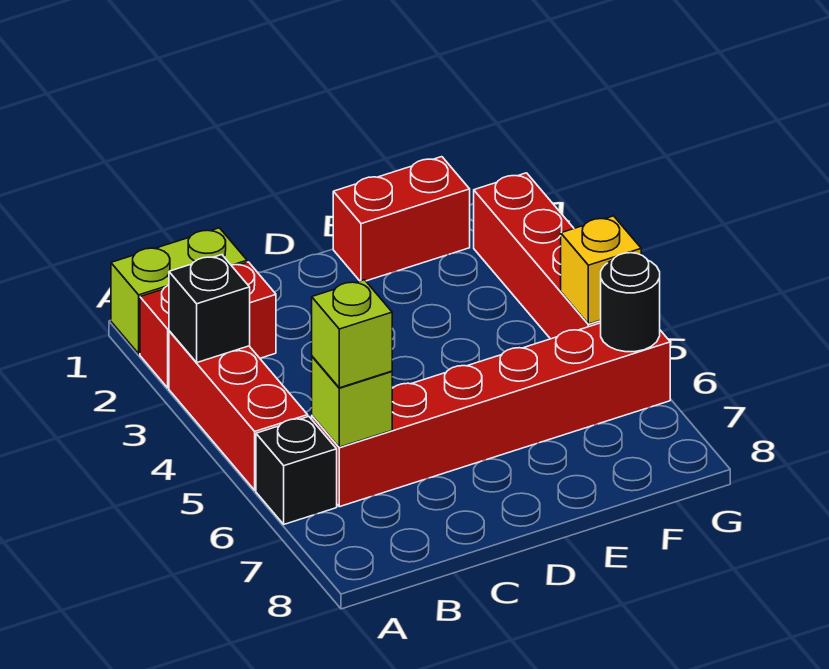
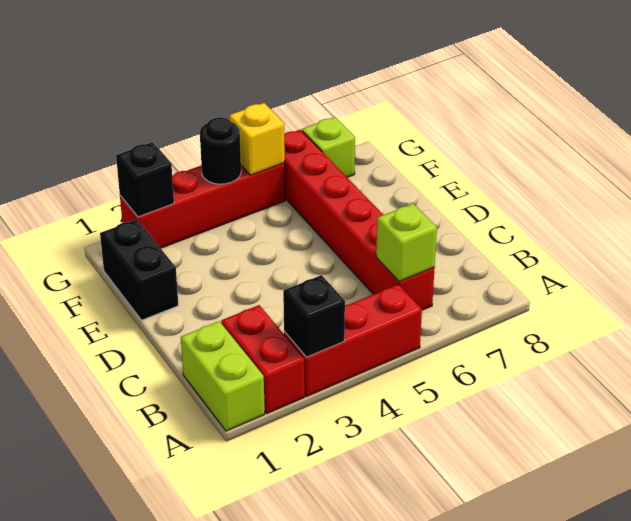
black 1x1 brick [256,416,337,524] -> black 1x1 brick moved to [116,142,174,217]
lime 1x1 brick [312,280,392,388] -> lime 1x1 brick moved to [302,117,355,177]
red 1x2 brick [333,157,470,281] -> black 1x2 brick [100,219,178,320]
black 1x1 round brick [601,253,660,352] -> black 1x1 round brick moved to [200,117,241,184]

